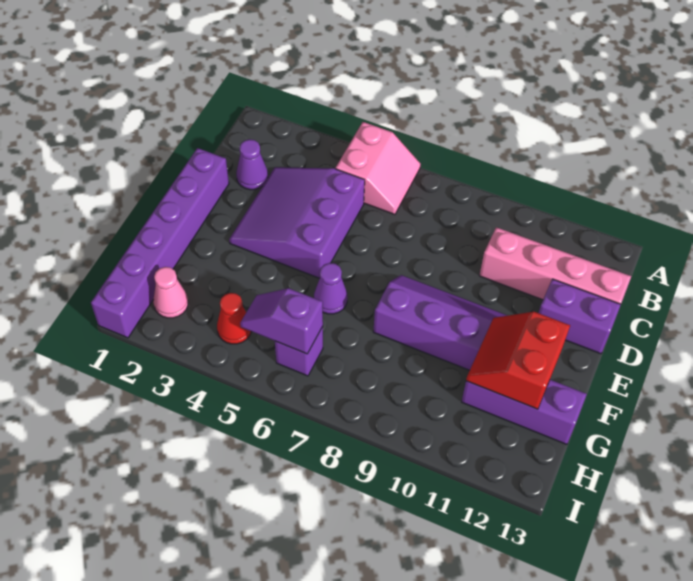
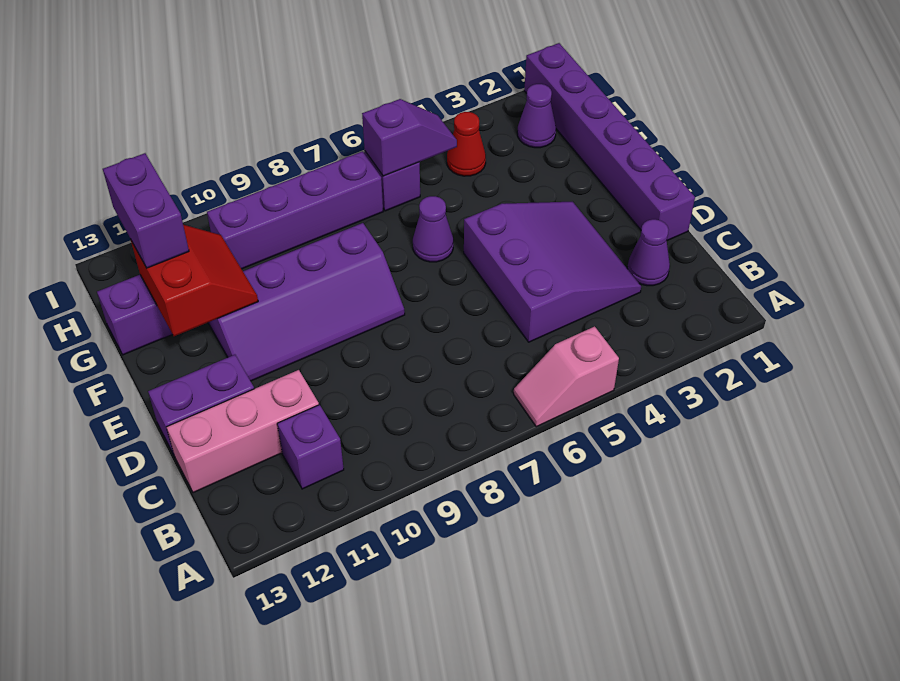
pink 2x2 slope [336,122,420,215] -> pink 1x2 slope [514,326,619,427]
none -> purple 1x1 brick [277,405,344,489]
pink 1x4 brick [479,227,631,304] -> pink 1x3 brick [166,370,319,493]
none -> purple 1x2 brick [103,153,189,268]
pink 1x1 cone [153,267,188,318] -> purple 1x1 cone [517,84,556,148]
none -> purple 1x4 brick [207,151,383,269]

